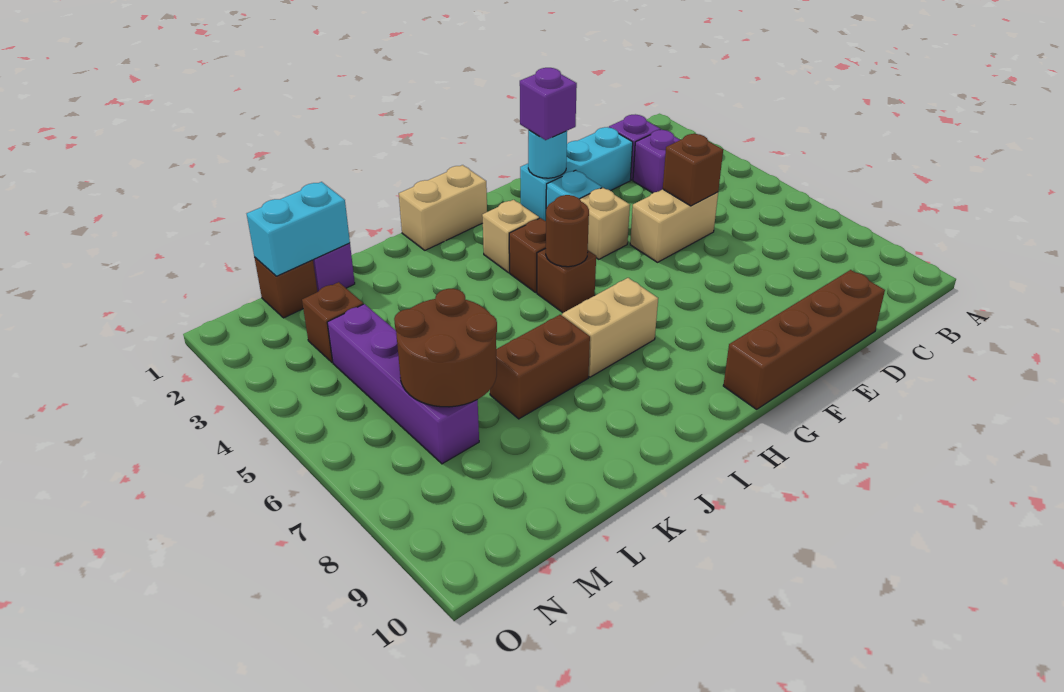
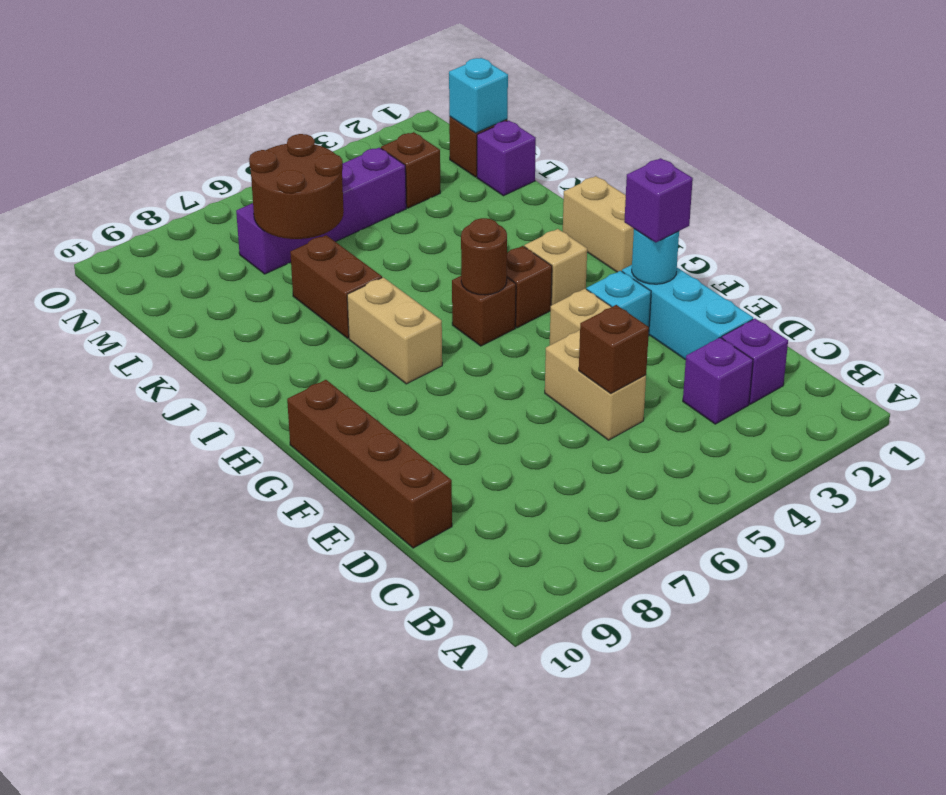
cyan 1x2 brick [247,182,350,276] -> cyan 1x1 brick [449,58,508,133]

